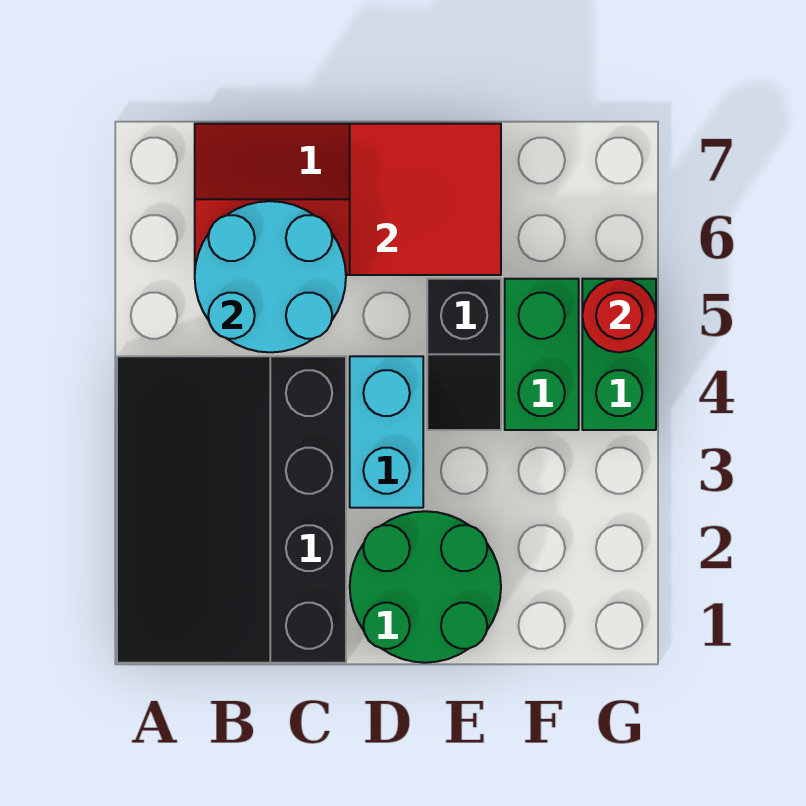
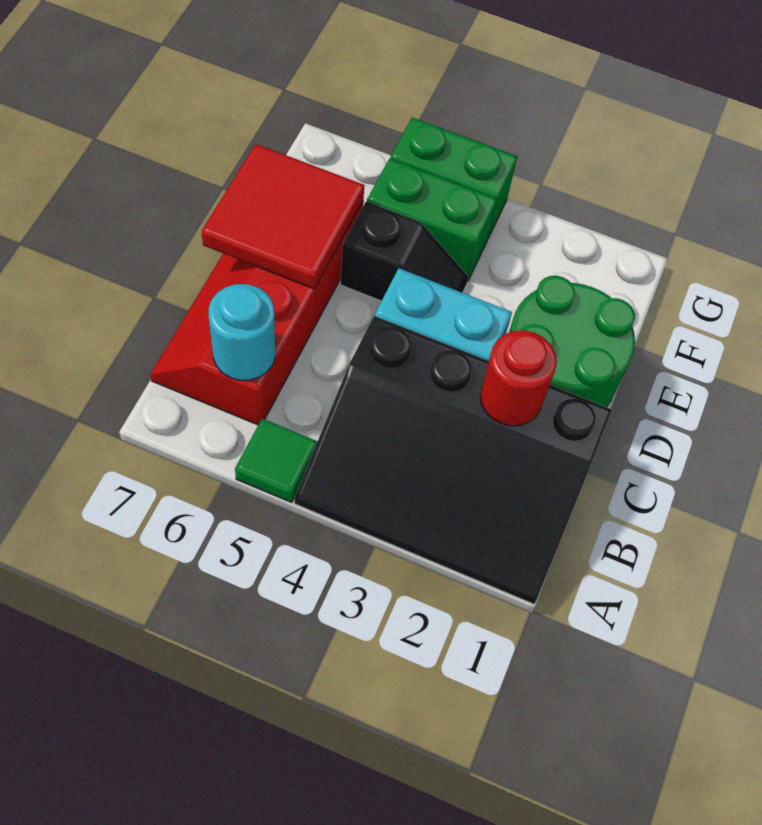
none -> green 1x1 tile [235,419,317,502]
cyan 2x2 round brick [195,201,346,352] -> cyan 1x1 round brick [209,284,275,380]
red 1x1 round brick [582,279,656,352] -> red 1x1 round brick moved to [480,330,557,426]

